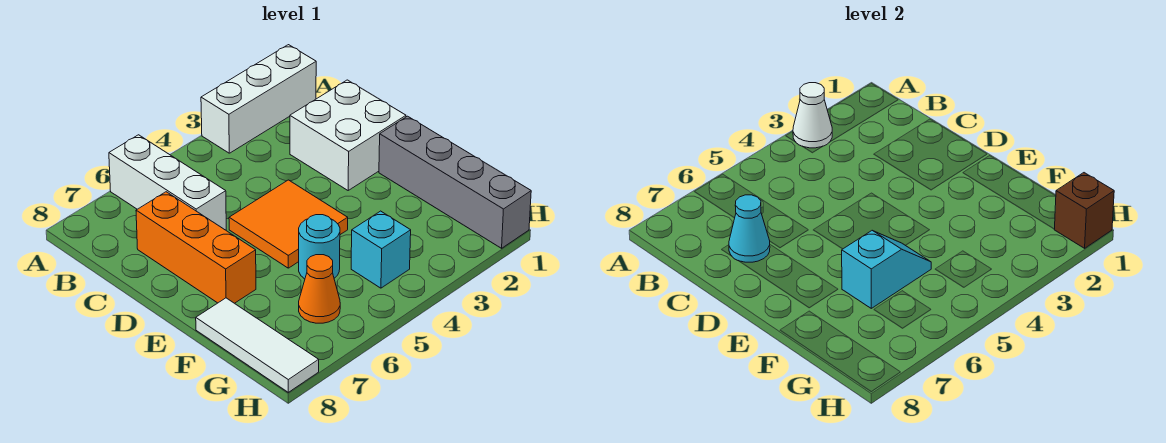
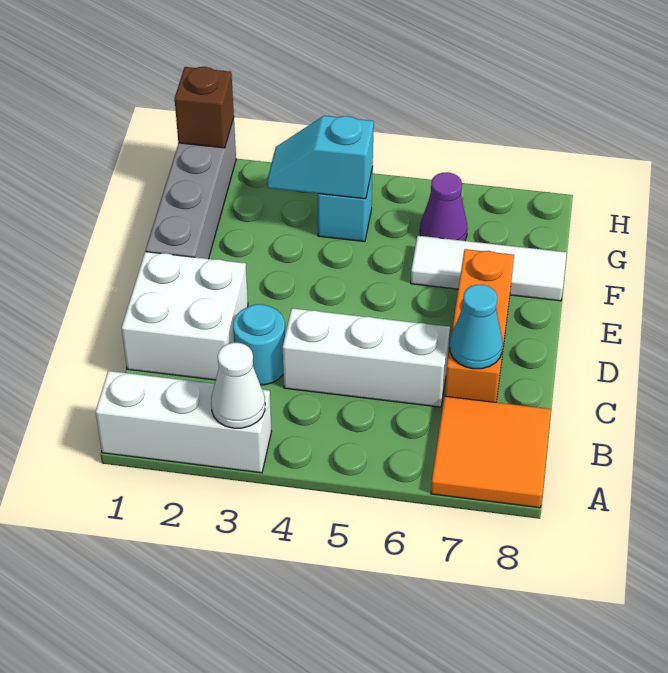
white 1x3 brick [109,135,226,230] -> white 1x3 brick turned to [283,308,450,407]
orange 2x2 tile [229,180,348,268] -> orange 2x2 tile moved to [431,396,551,508]
cyan 1x1 round brick [299,215,340,279] -> cyan 1x1 round brick moved to [233,304,285,385]
cyan 1x2 slope [842,231,931,308] -> cyan 1x2 slope moved to [267,116,374,199]
white 1x3 tile [196,298,319,392] -> white 1x3 tile turned to [411,236,567,301]
orange 1x1 cone [299,255,340,323] -> purple 1x1 cone [420,172,468,241]

